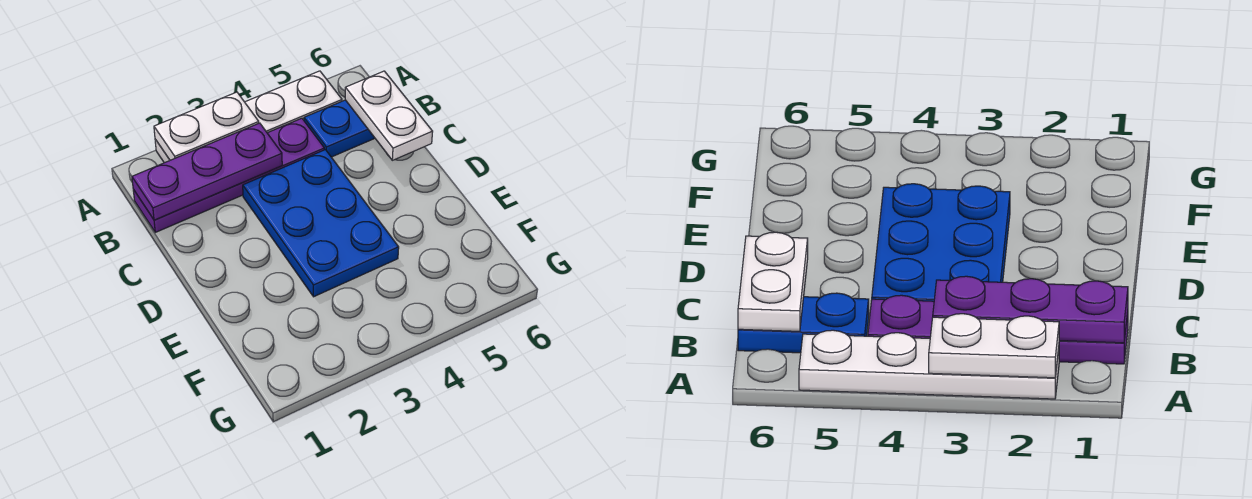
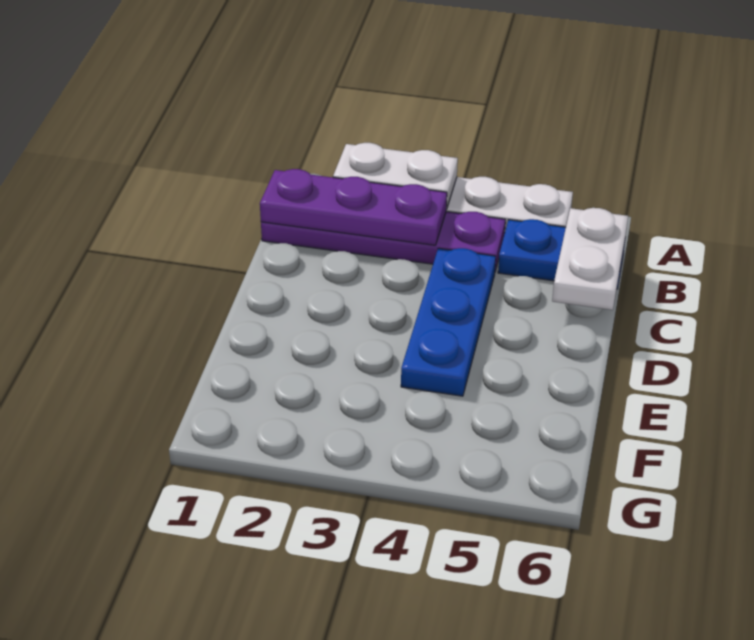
blue 2x3 plate [243,150,399,297] -> blue 1x3 plate [401,248,496,396]

